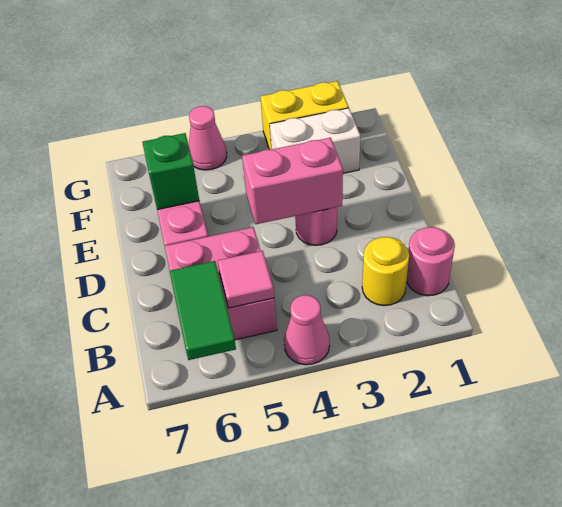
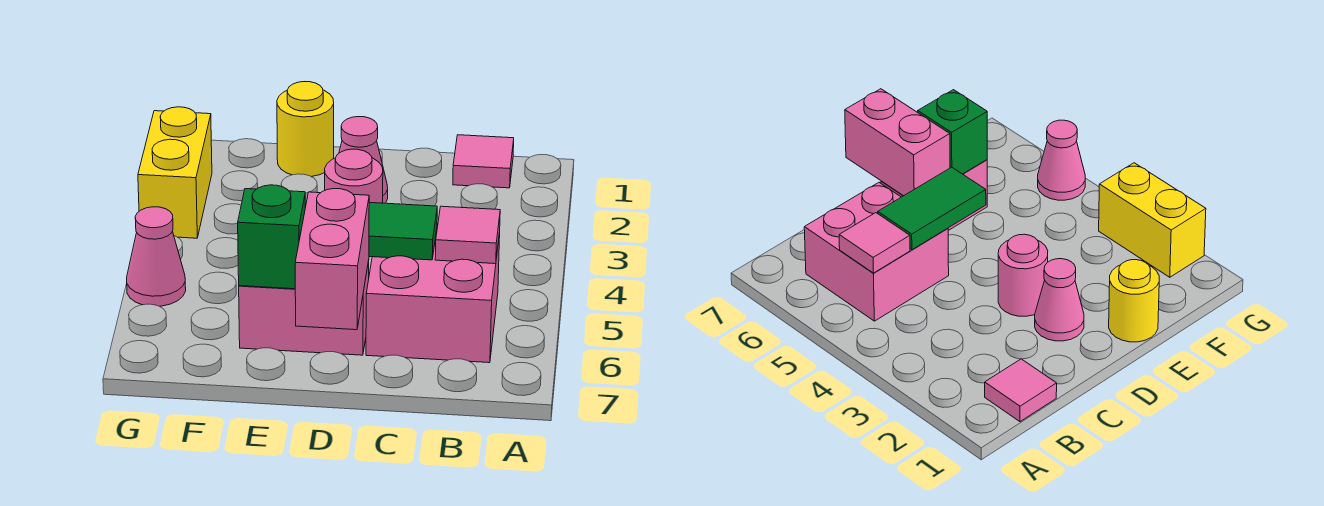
pink 1x1 cone [284,295,330,365] -> pink 1x1 cone moved to [339,117,388,203]
green 1x2 tile [170,261,236,360] -> green 1x2 tile moved to [369,203,437,260]
pink 1x1 round brick [407,227,455,296] -> pink 1x1 tile [453,135,514,188]
yellow 1x1 round brick [362,237,409,306] -> yellow 1x1 round brick moved to [277,82,334,177]
pink 1x2 brick [242,138,343,224] -> pink 1x2 brick moved to [295,189,369,330]
white 1x2 brick [270,108,360,173] -> none

